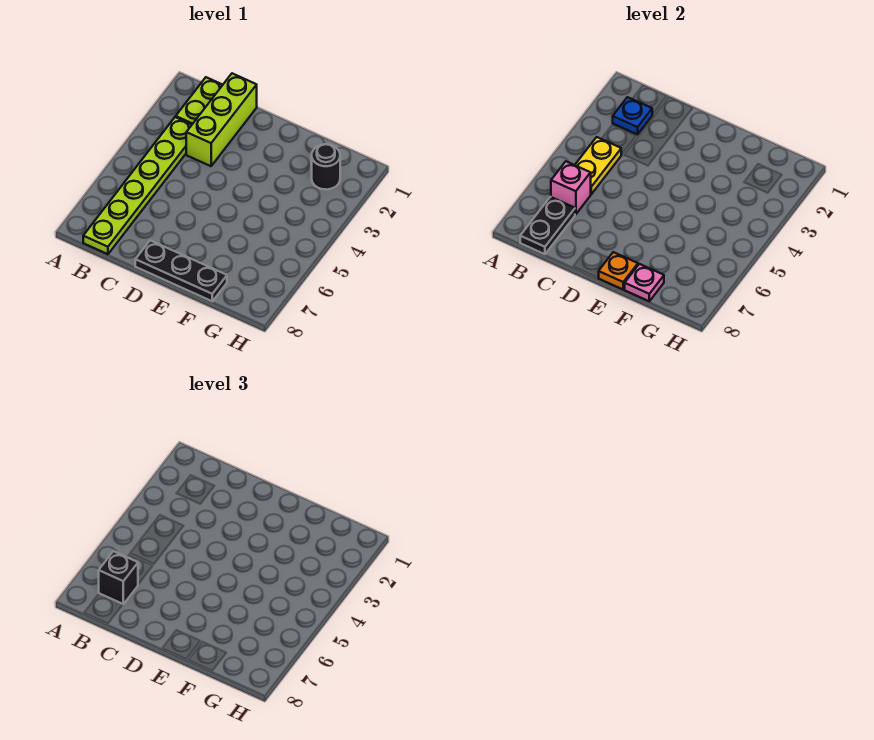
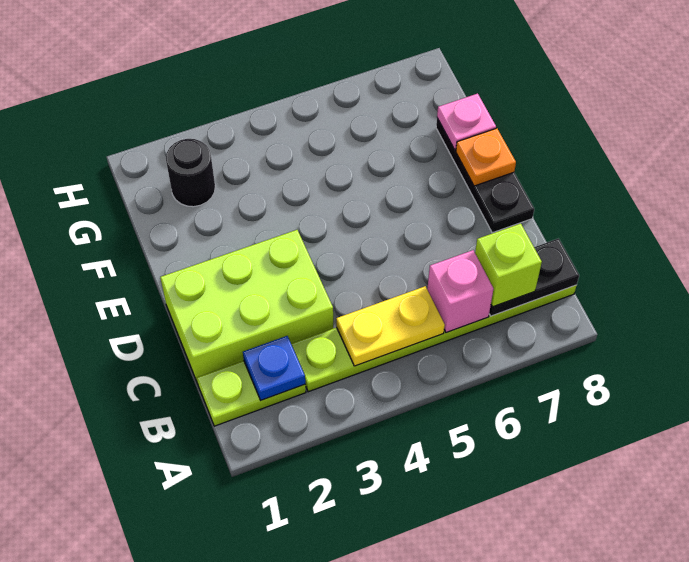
black 1x1 brick [99,551,138,604] -> lime 1x1 brick [475,223,542,307]
lime 1x3 brick [186,73,257,166] -> lime 2x3 brick [160,230,333,384]

